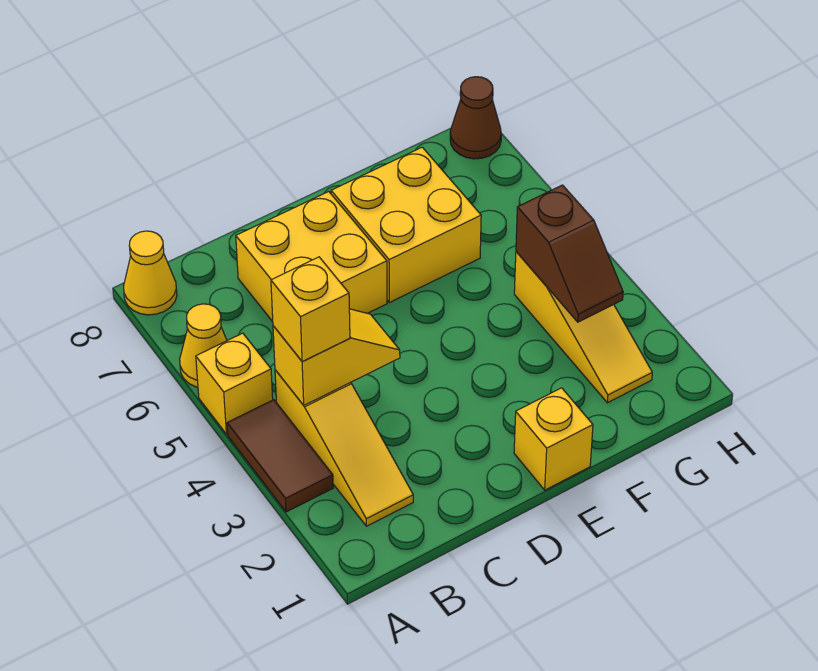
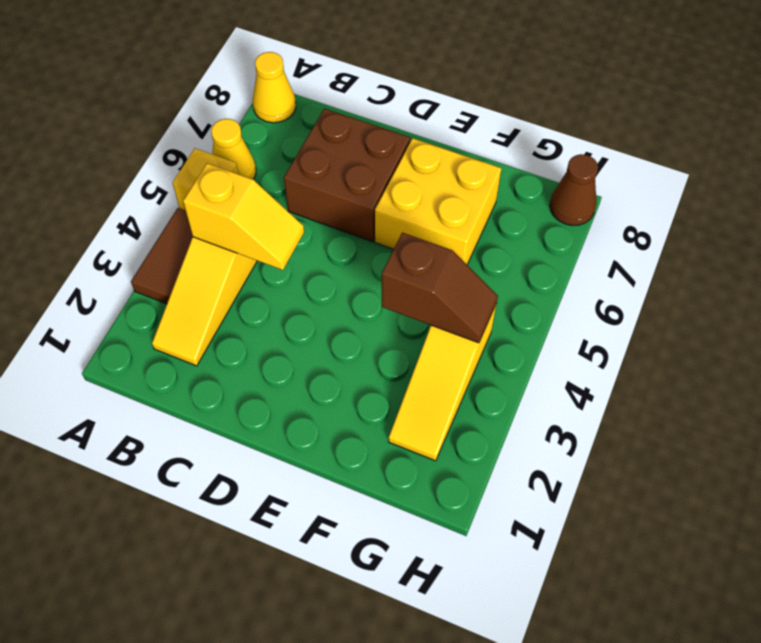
yellow 1x1 brick [271,257,350,362] -> none
yellow 2x2 brick [236,192,387,322] -> brown 2x2 brick [284,109,410,242]
yellow 1x1 brick [514,388,593,490] -> none
brown 1x2 slope [516,185,623,322] -> brown 1x2 slope turned to [382,233,498,343]

